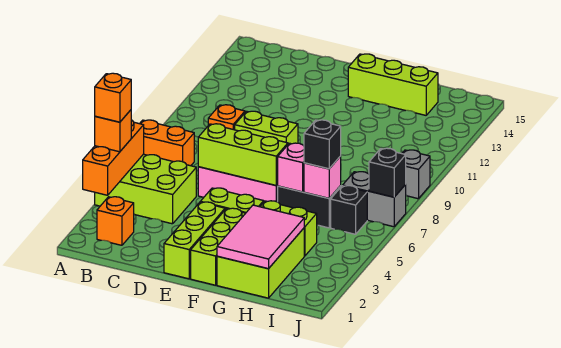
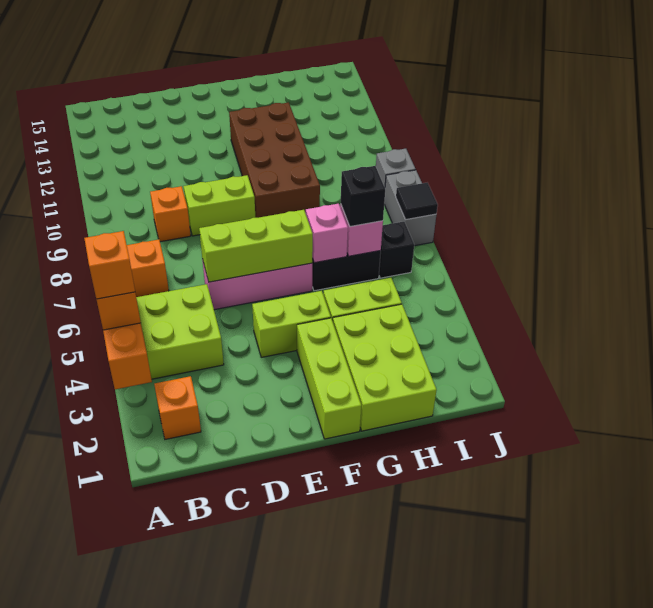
lime 1x3 brick [164,202,225,279] -> none
none -> brown 2x4 brick [229,102,320,218]
lime 1x3 brick [348,54,438,115] -> none
pink 2x3 tile [217,205,304,269] -> none
grey 1x2 brick [343,172,406,227] -> grey 1x2 brick turned to [384,170,436,246]
black 1x1 brick [369,148,406,197] -> black 1x1 tile [396,183,438,220]

